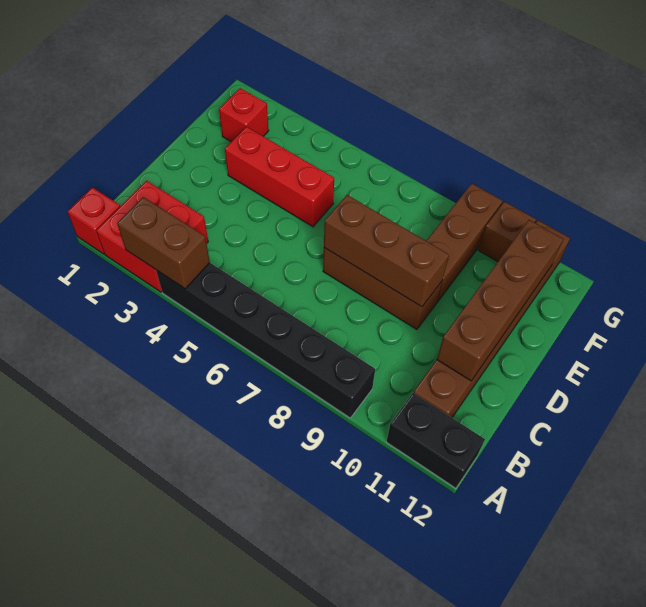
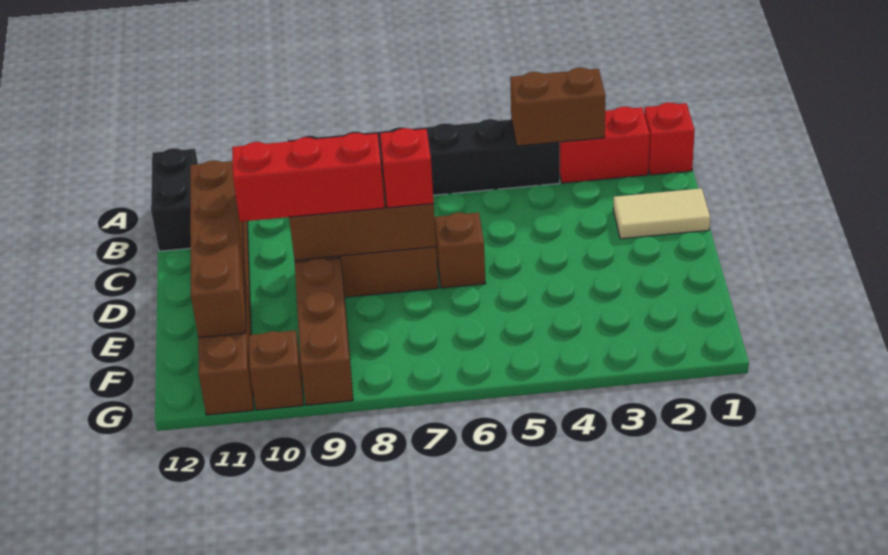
red 2x2 brick [96,181,208,292] -> red 1x2 brick [559,107,650,183]
black 1x2 brick [387,393,485,488] -> black 1x2 brick turned to [151,148,198,251]
none -> tan 1x2 tile [613,188,710,239]
none -> brown 1x1 brick [434,213,486,288]
red 1x3 brick [225,127,334,227] -> red 1x3 brick moved to [232,133,385,222]
red 1x1 brick [219,88,269,142] -> red 1x1 brick moved to [380,128,434,208]

